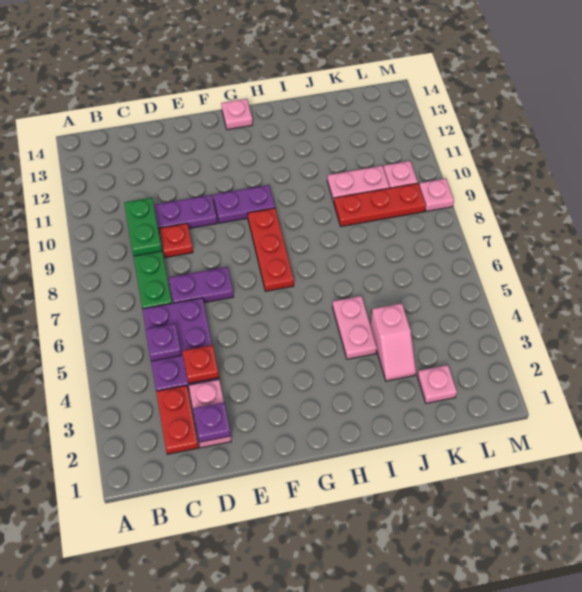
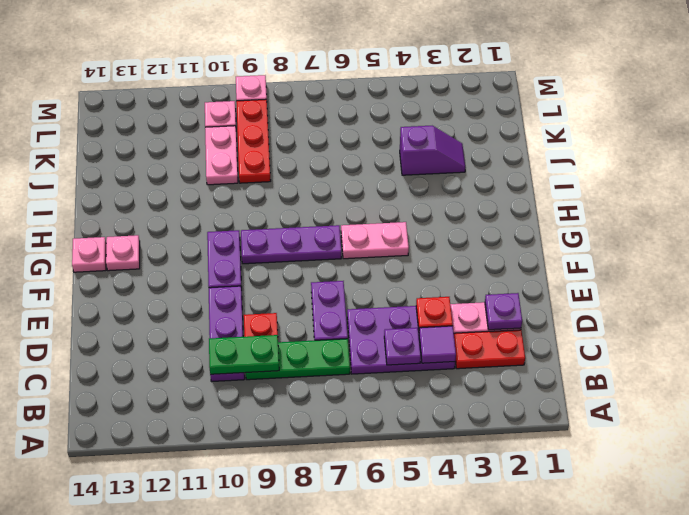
none -> purple 1x1 tile [419,326,456,363]
red 1x3 plate [248,208,294,291] -> purple 1x3 plate [241,225,341,264]
pink 1x2 plate [332,296,377,359] -> pink 1x2 plate moved to [341,222,409,259]
pink 1x2 slope [370,303,416,381] -> purple 1x2 slope [400,126,465,175]
pink 1x1 plate [417,365,457,403] -> pink 1x1 plate moved to [106,235,140,271]

